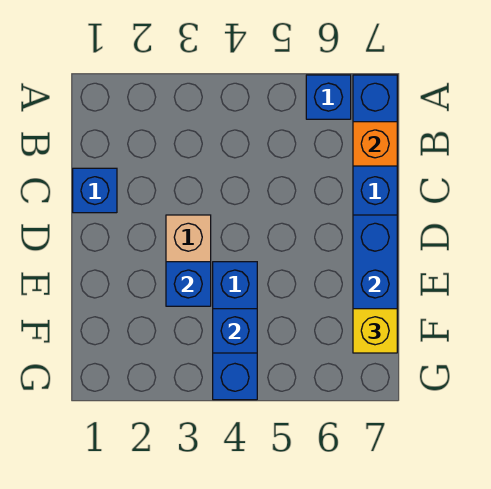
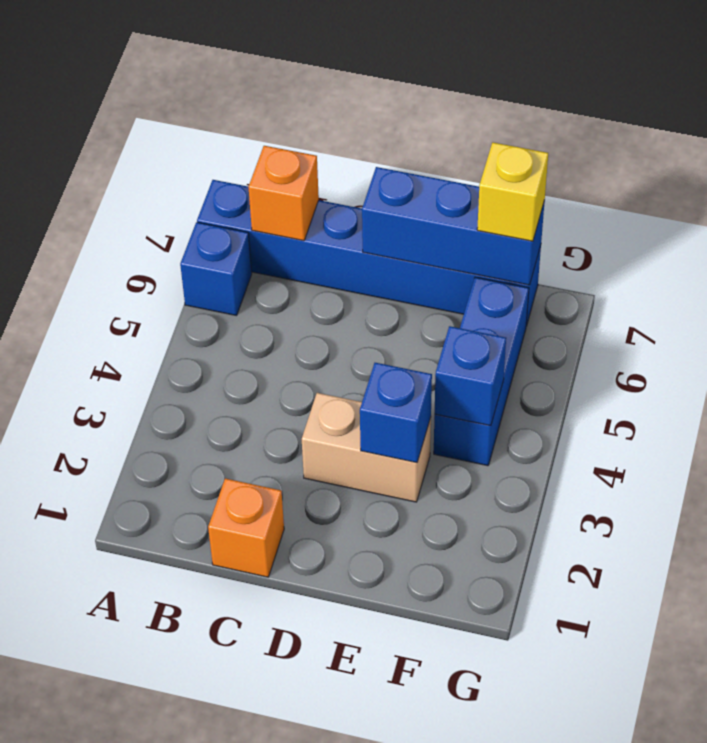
blue 1x1 brick [73,168,117,213] -> orange 1x1 brick [208,478,284,577]
blue 1x3 brick [213,262,257,400] -> blue 1x3 brick turned to [434,277,529,466]

